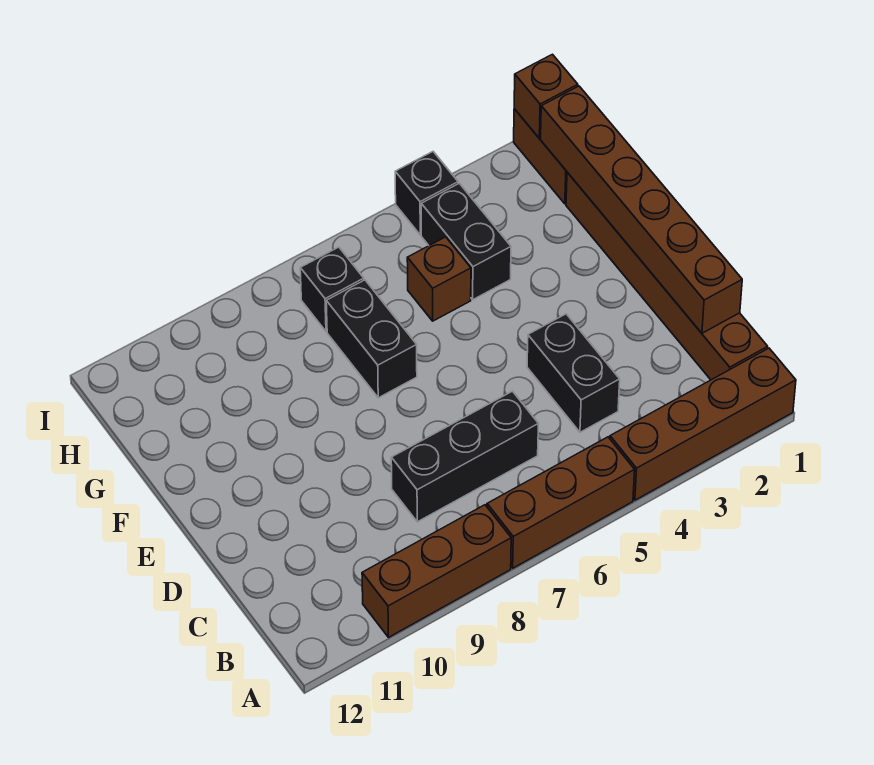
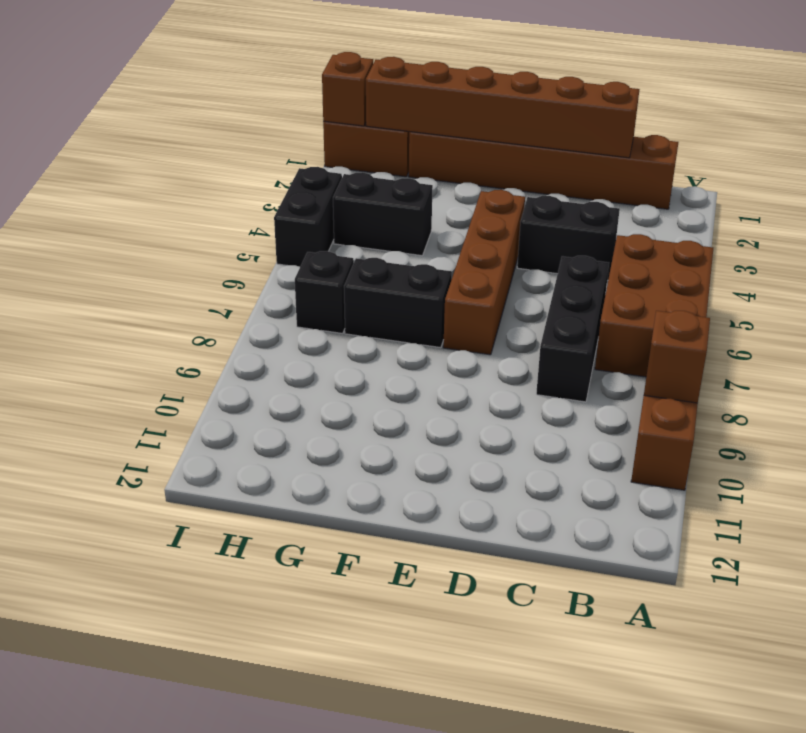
brown 1x4 brick [610,348,796,500] -> brown 1x4 brick moved to [443,190,525,355]
brown 1x3 brick [487,437,635,568] -> brown 2x3 brick [595,234,713,377]
brown 1x1 brick [407,237,471,321] -> brown 1x1 brick moved to [644,311,710,403]
black 1x1 brick [395,152,458,235] -> black 1x2 brick [274,167,342,267]

